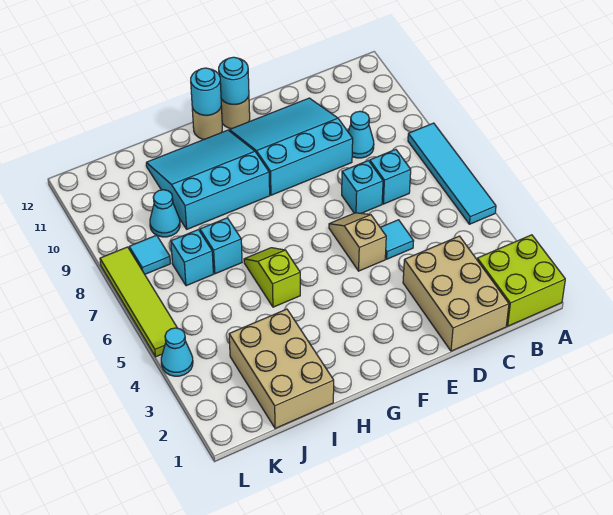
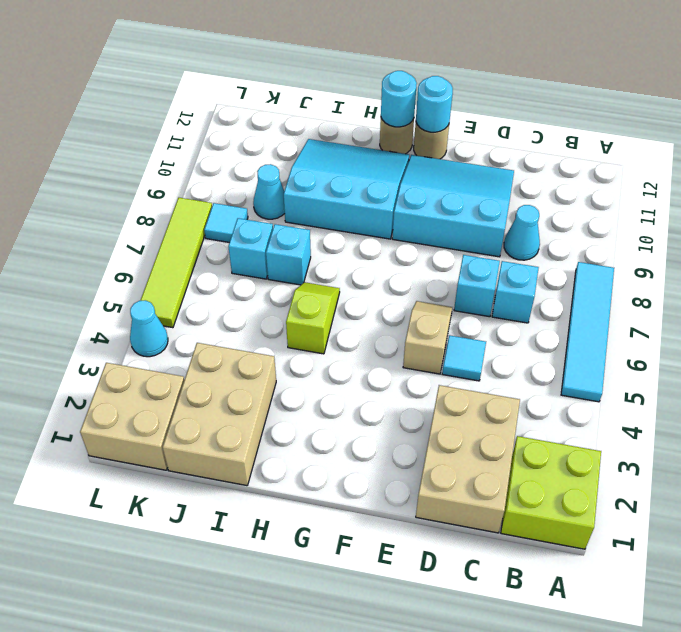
none -> tan 2x2 brick [80,363,184,470]

